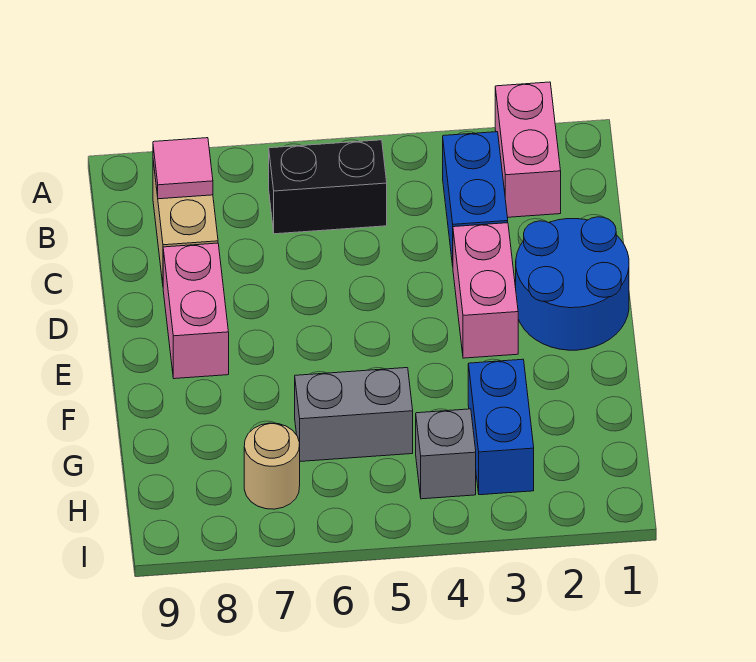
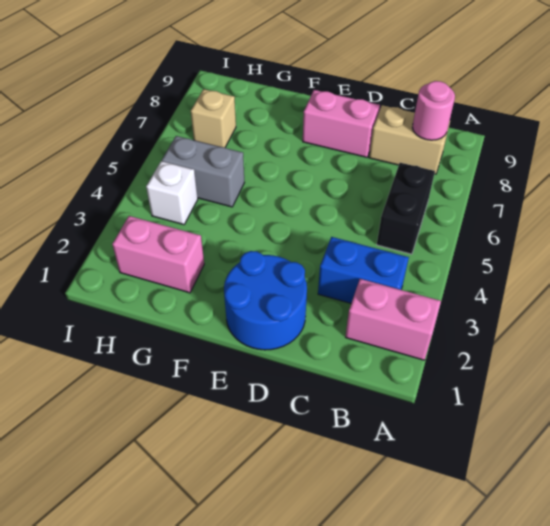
pink 1x1 tile [153,138,213,199] -> pink 1x1 round brick [412,81,455,140]
pink 1x2 brick [453,223,518,358] -> pink 1x2 brick moved to [112,216,204,293]
blue 1x2 brick [468,359,534,495] -> none
grey 1x2 brick [295,368,413,461] -> grey 1x2 brick turned to [162,136,244,207]
grey 1x1 brick [416,409,476,499] -> white 1x1 brick [146,161,198,225]
tan 1x1 round brick [244,423,300,509] -> tan 1x1 brick [191,89,236,148]

